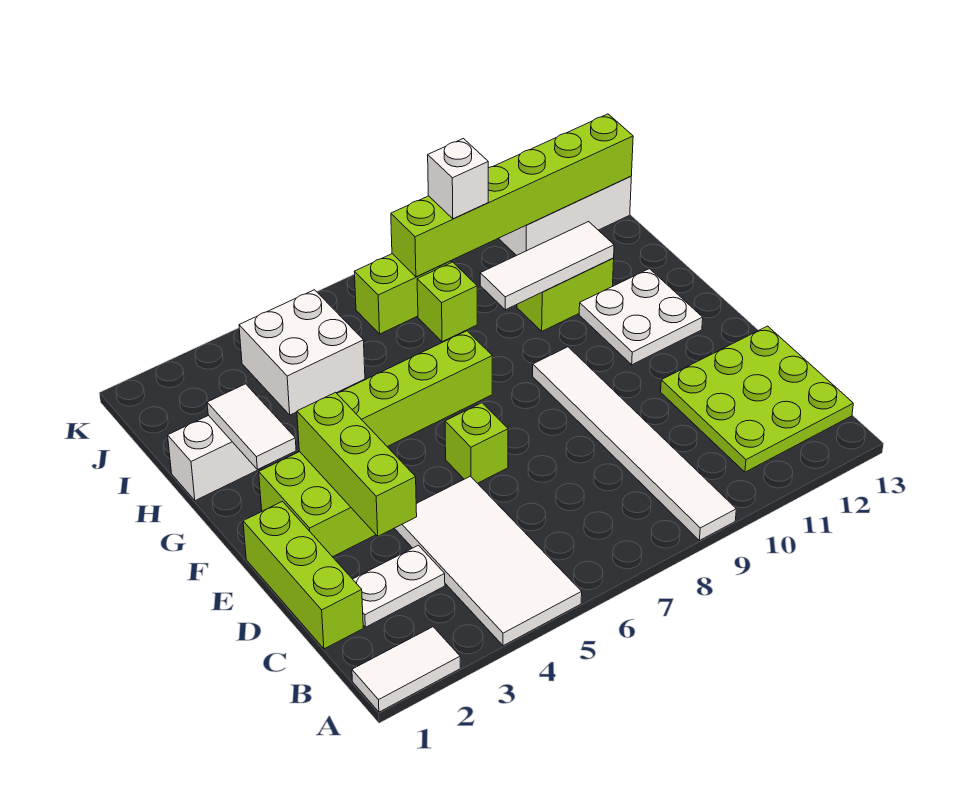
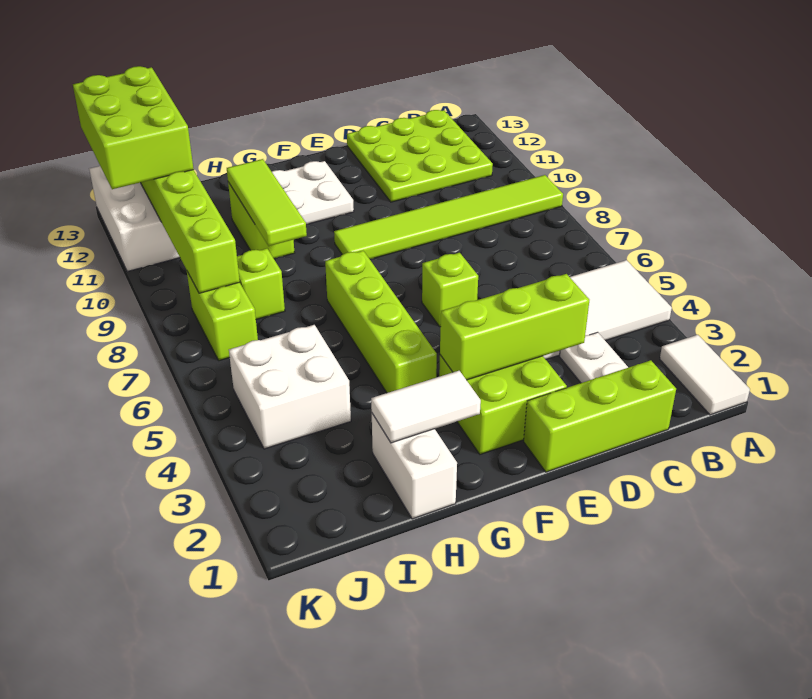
white 1x6 tile [533,347,736,541] -> lime 1x6 tile [334,175,563,259]
white 1x3 tile [480,222,614,310] -> lime 1x3 tile [227,159,307,246]
white 1x1 brick [428,139,488,219] -> none
none -> lime 2x3 brick [73,66,194,189]

